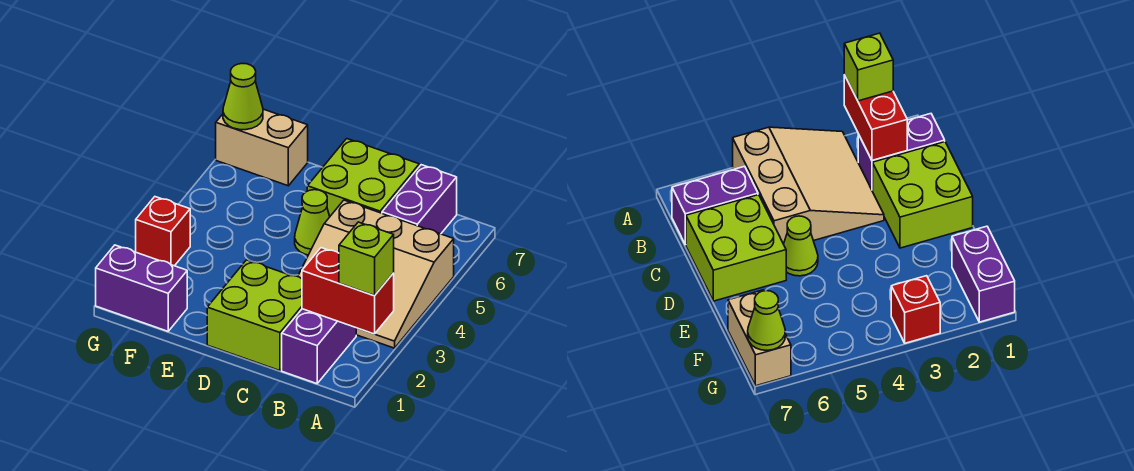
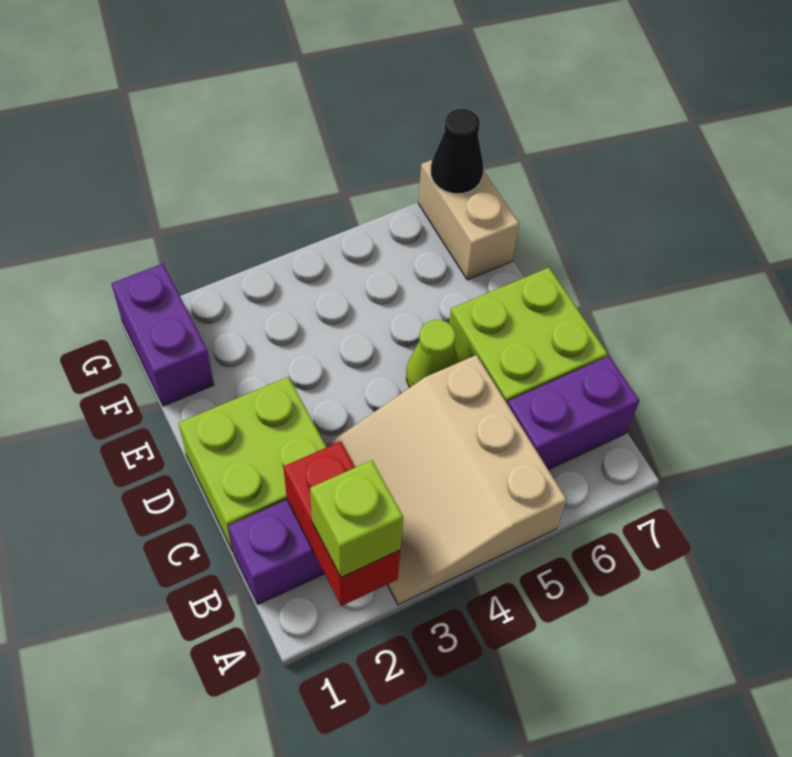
red 1x1 brick [136,197,190,266] -> none
lime 1x1 cone [223,63,263,130] -> black 1x1 cone [431,109,484,194]

